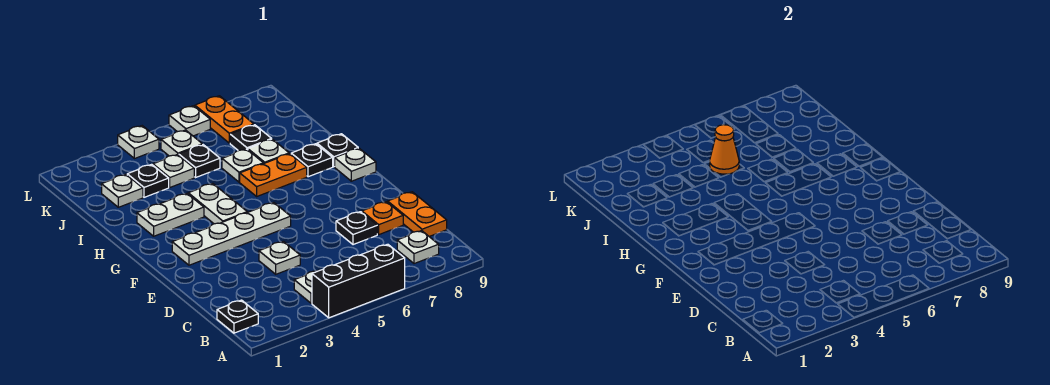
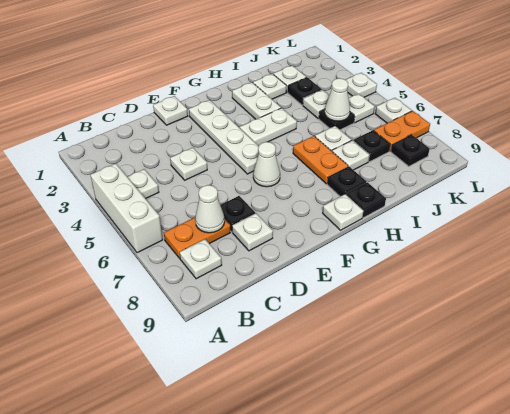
black 1x3 brick [312,244,405,318] -> white 1x3 brick [91,163,163,253]
black 1x1 plate [217,300,258,333] -> black 1x1 plate moved to [391,135,430,166]
none -> white 1x1 cone [195,185,225,233]
orange 1x2 plate [388,192,447,236] -> orange 1x2 plate moved to [164,217,230,258]
orange 1x1 plate [362,202,403,234] -> white 1x1 plate [232,213,273,251]
none -> white 1x1 plate [153,96,188,125]
none -> white 1x1 cone [253,142,280,187]
none -> white 1x1 plate [253,74,286,99]
orange 1x1 cone [710,125,739,174] -> white 1x1 cone [325,78,350,121]

